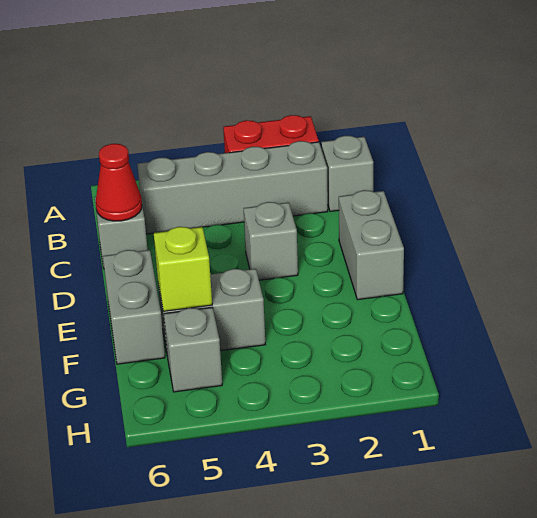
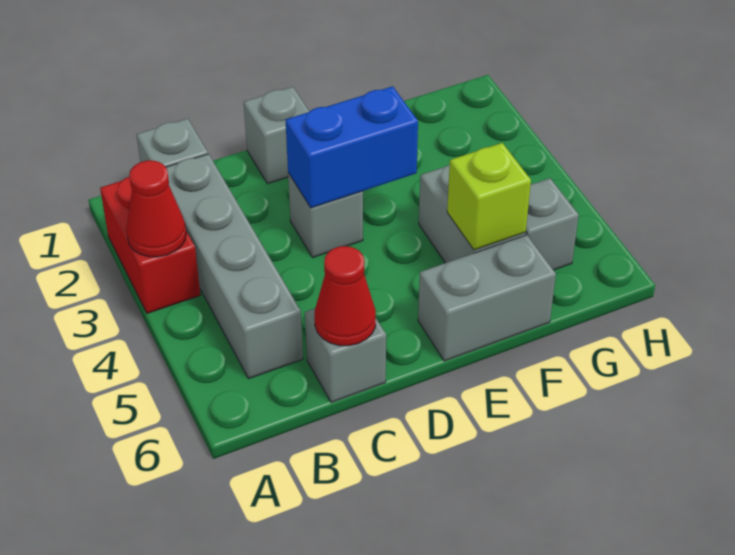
none -> red 1x1 cone [126,160,186,257]
grey 1x2 brick [339,190,404,300] -> grey 1x1 brick [244,87,309,184]
none -> blue 1x2 brick [286,86,418,208]

